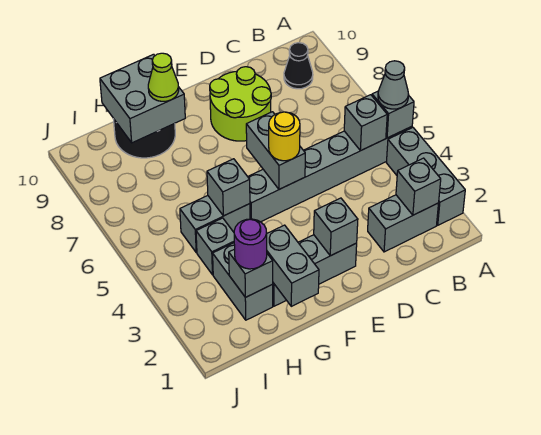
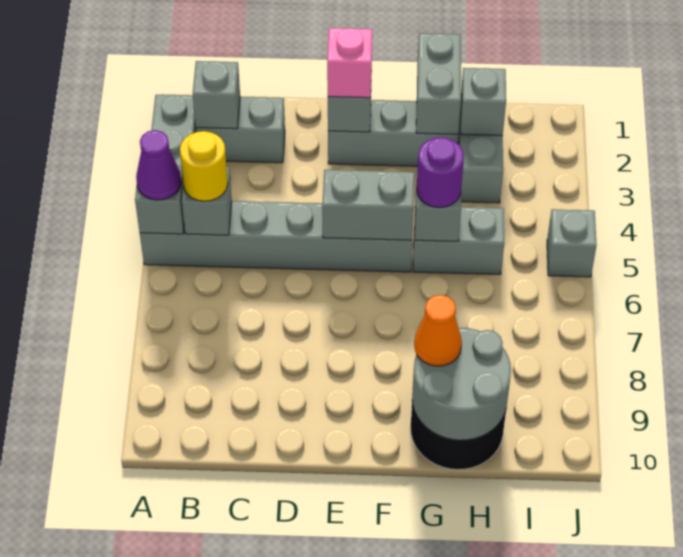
grey 1x1 cone [378,61,409,109] -> purple 1x1 cone [136,130,181,200]
black 1x1 cone [284,43,313,89] -> none
lime 2x2 round brick [210,67,271,141] -> none
none -> pink 1x1 brick [327,28,372,98]
grey 1x2 brick [246,112,305,189] -> grey 1x2 brick turned to [322,170,415,240]
yellow 1x1 round brick [269,112,300,161] -> yellow 1x1 round brick moved to [180,131,228,201]
grey 2x2 brick [100,54,185,143] -> grey 2x2 round brick [412,328,511,440]
lime 1x1 cone [148,53,179,101] -> orange 1x1 cone [414,295,462,366]
purple 1x1 round brick [234,219,267,269] -> purple 1x1 round brick moved to [417,138,464,208]
grey 1x1 brick [196,218,234,275] -> grey 1x1 brick moved to [547,209,597,277]

